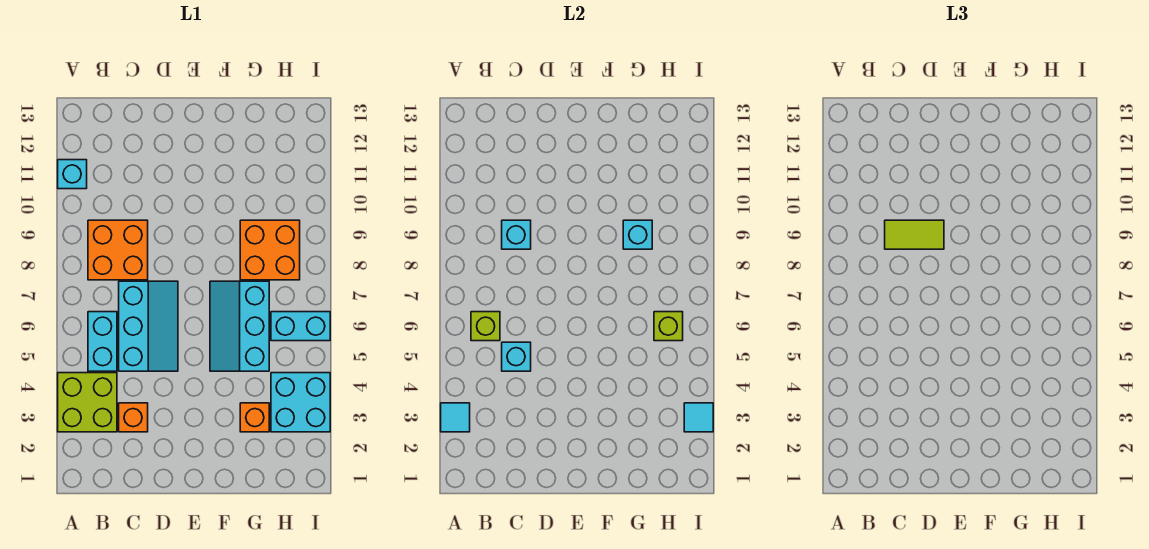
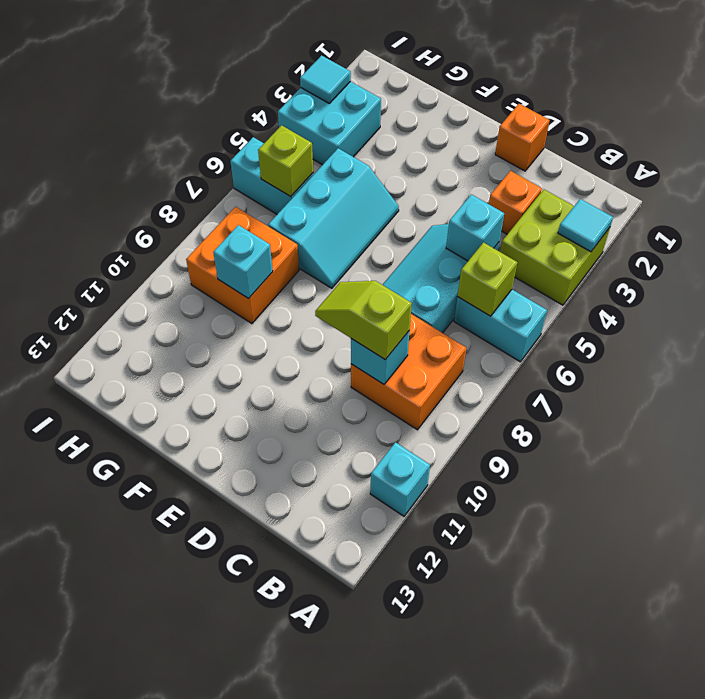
cyan 1x2 brick [88,312,117,371] -> cyan 1x2 brick turned to [454,290,547,362]
lime 1x2 tile [885,220,944,249] -> lime 1x2 slope [315,281,412,360]
orange 1x1 brick [240,403,269,432] -> orange 1x1 brick moved to [495,104,550,171]

